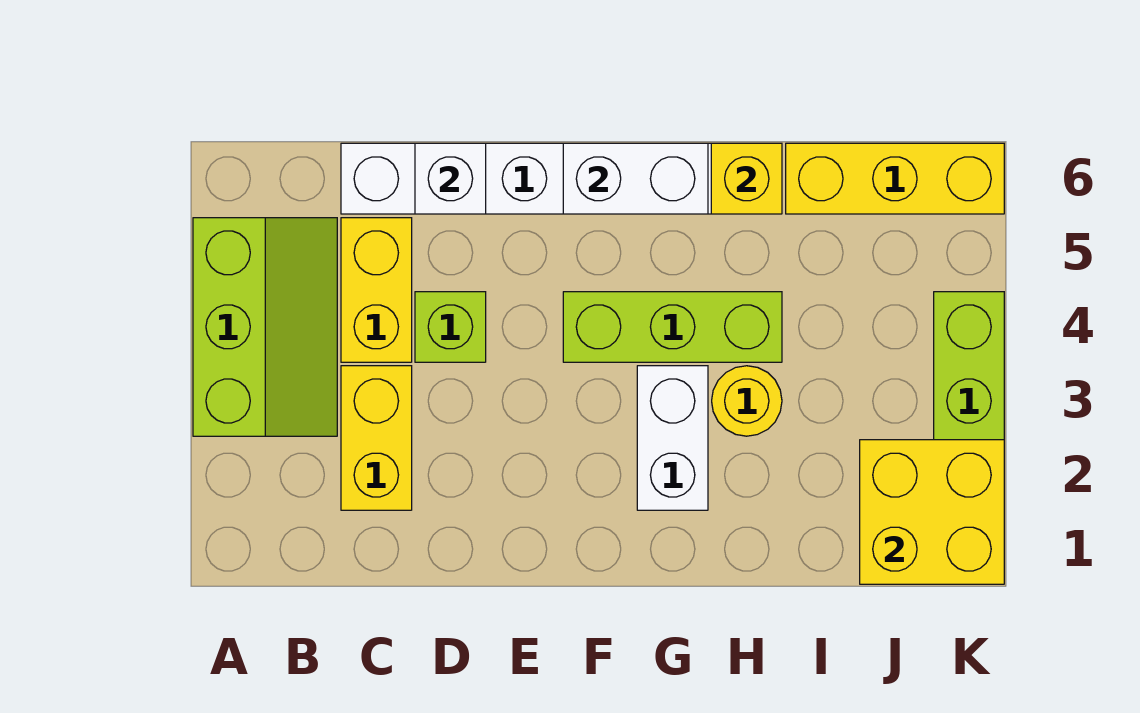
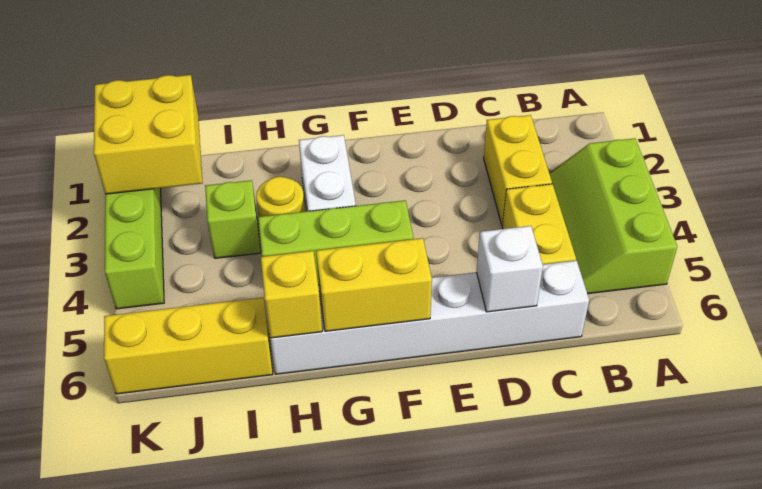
lime 1x1 brick [415,292,486,362] -> lime 1x1 brick moved to [205,180,261,258]
white 1x2 brick [563,143,708,214] -> yellow 1x2 brick [316,238,432,331]

